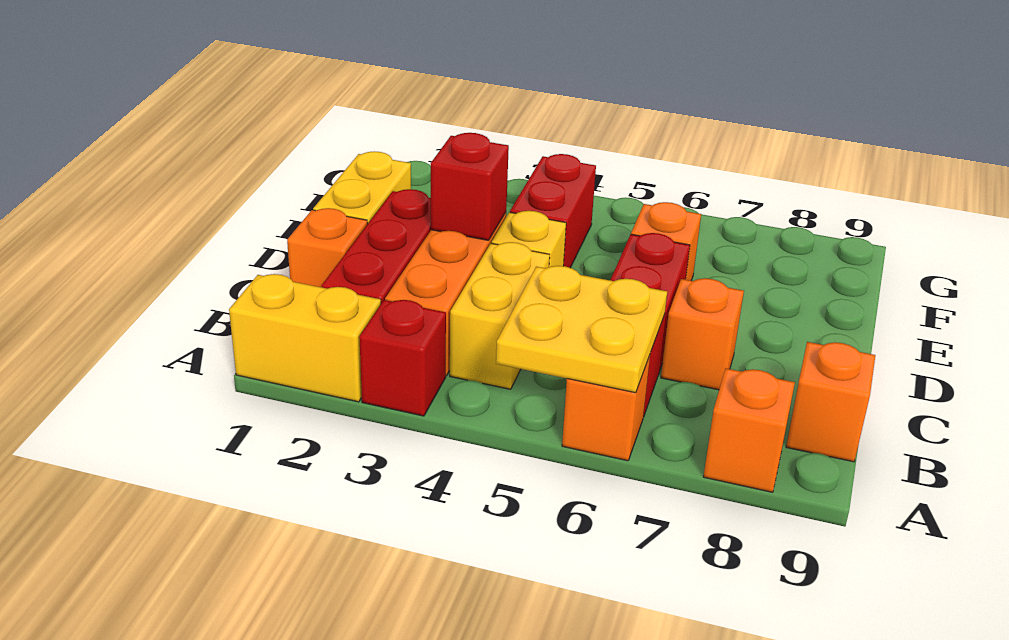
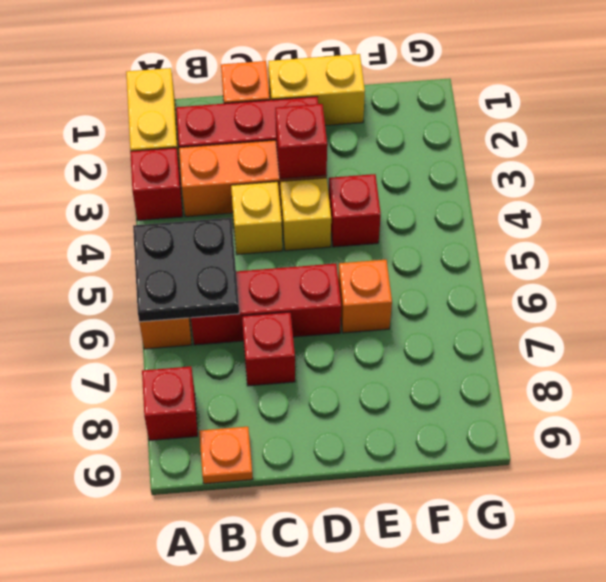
yellow 2x2 plate [496,266,667,393] -> black 2x2 plate [133,218,239,322]
orange 1x1 brick [703,368,795,492] -> red 1x1 brick [142,366,198,441]
yellow 1x2 brick [450,242,550,389] -> yellow 1x1 brick [231,182,282,255]
orange 1x1 brick [786,342,875,462] -> orange 1x1 plate [199,427,253,484]
orange 1x1 brick [661,278,744,390] -> red 1x1 brick [242,312,295,386]
red 1x2 brick [510,154,596,268] -> red 1x1 brick [329,174,381,247]

